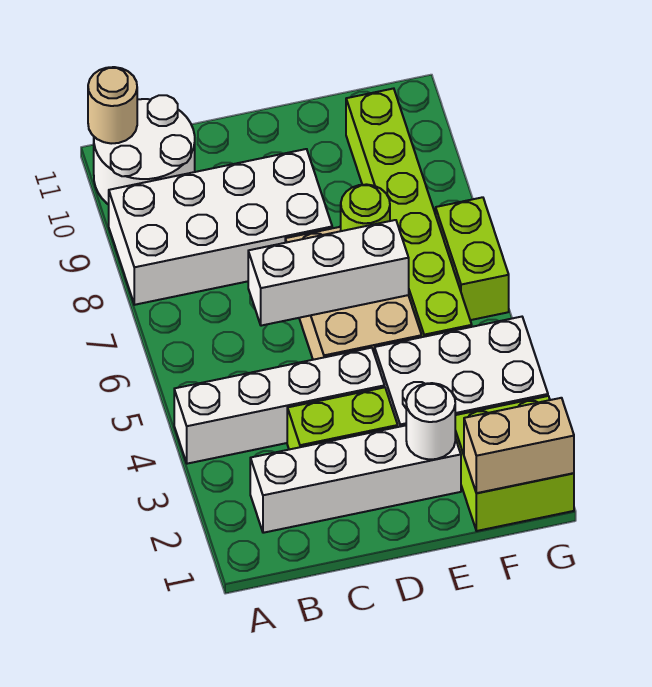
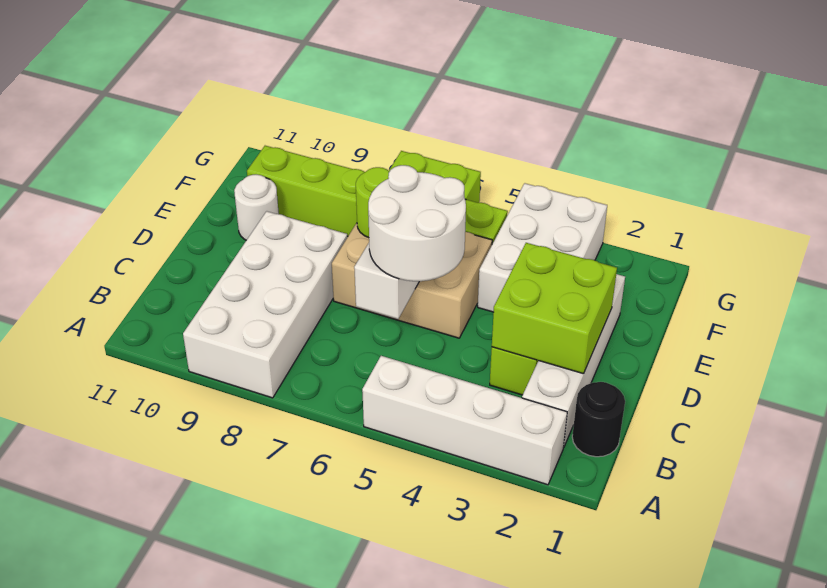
white 1x4 brick [174,348,385,464] -> white 1x4 brick turned to [362,356,567,485]
white 2x2 round brick [94,95,195,205] -> white 2x2 round brick moved to [368,165,466,281]
tan 1x1 round brick [88,67,137,144] -> none
none -> black 1x1 round brick [572,382,625,457]
white 1x1 round brick [406,383,455,460] -> white 1x1 round brick moved to [234,175,279,240]
lime 2x2 brick [455,396,574,531] -> lime 2x2 brick moved to [492,243,617,374]
tan 1x2 brick [464,398,574,493] -> none

